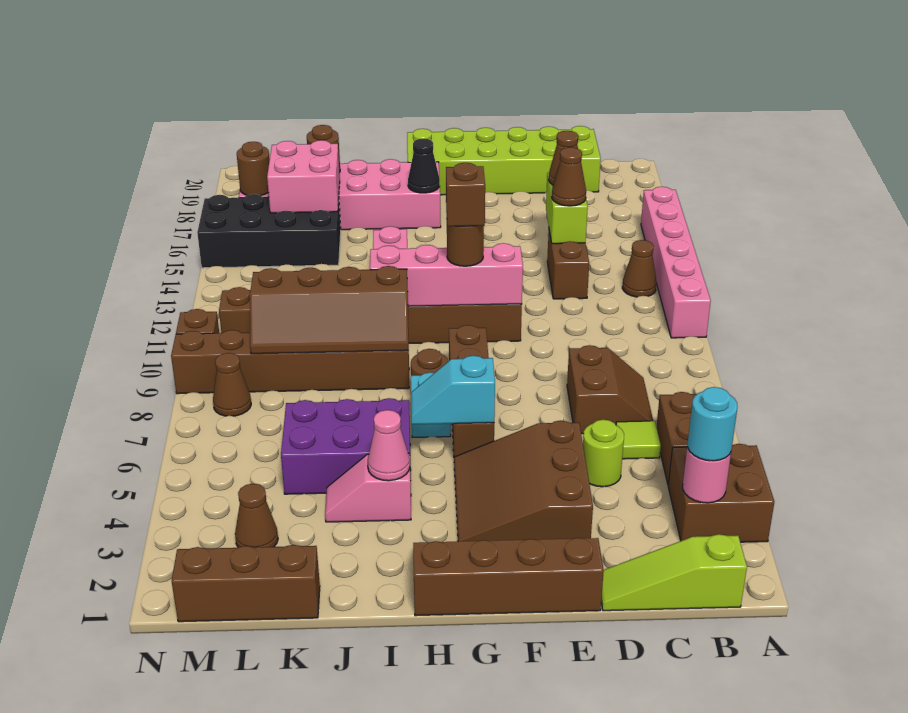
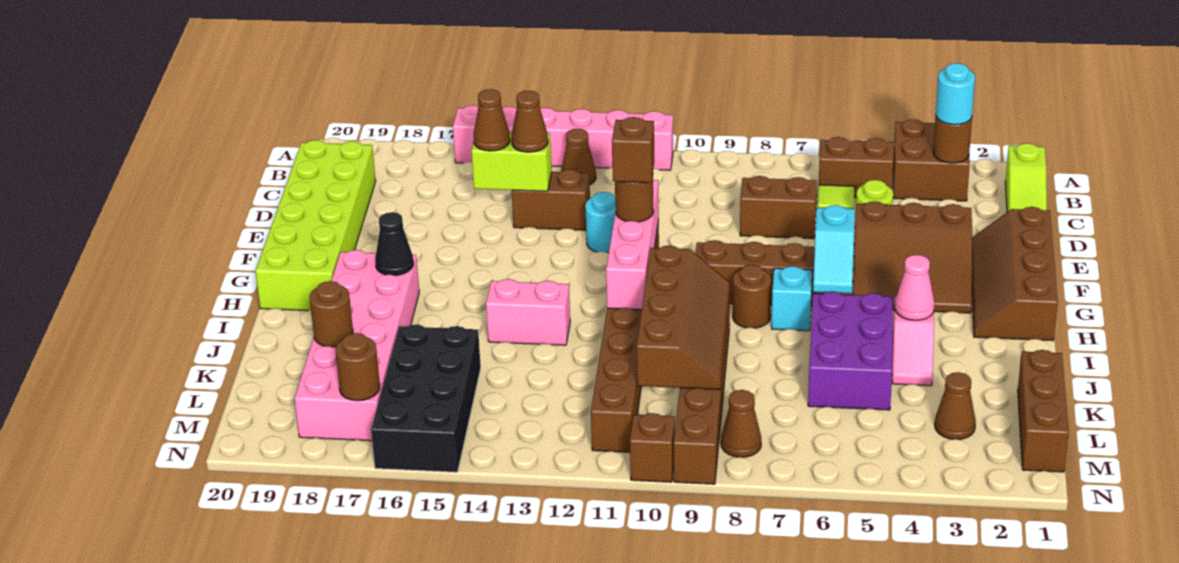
pink 1x1 round brick [683,444,731,503] -> brown 1x1 round brick [933,117,972,163]
none -> cyan 1x1 round brick [585,192,616,253]
pink 2x2 brick [267,140,340,213] -> none

